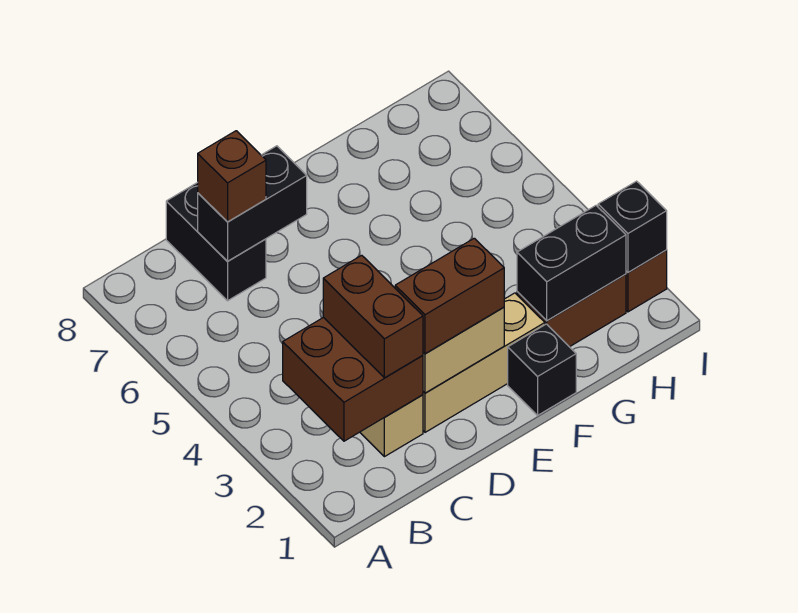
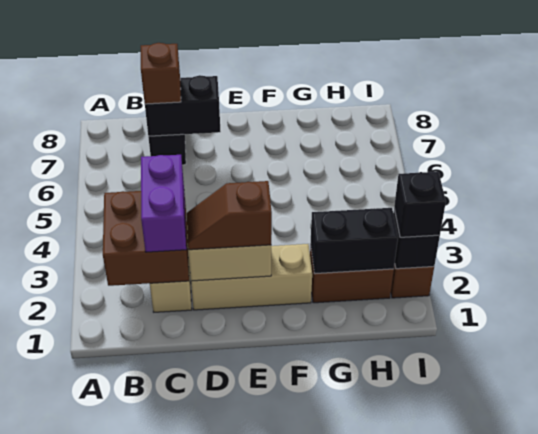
brown 1x2 brick [323,255,423,378] -> purple 1x2 brick [141,155,186,252]
brown 1x2 brick [395,238,504,354] -> brown 1x2 slope [187,181,272,250]
black 1x1 brick [508,324,576,415] -> black 1x1 brick moved to [394,172,446,237]

